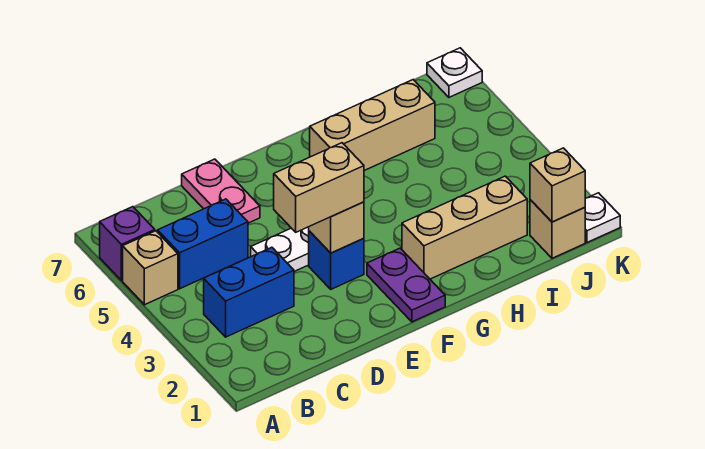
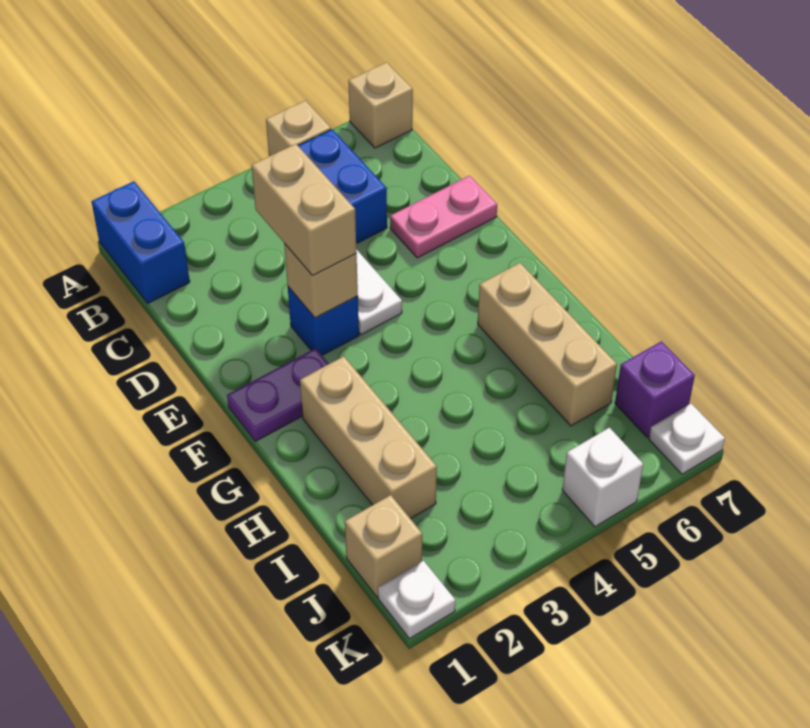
purple 1x1 brick [100,207,155,281] -> purple 1x1 brick moved to [615,341,695,437]
blue 1x2 brick [204,247,294,337] -> blue 1x2 brick moved to [91,181,190,303]
tan 1x1 brick [530,148,585,222] -> tan 1x1 brick moved to [348,62,413,148]
none -> white 1x1 brick [562,428,643,527]

